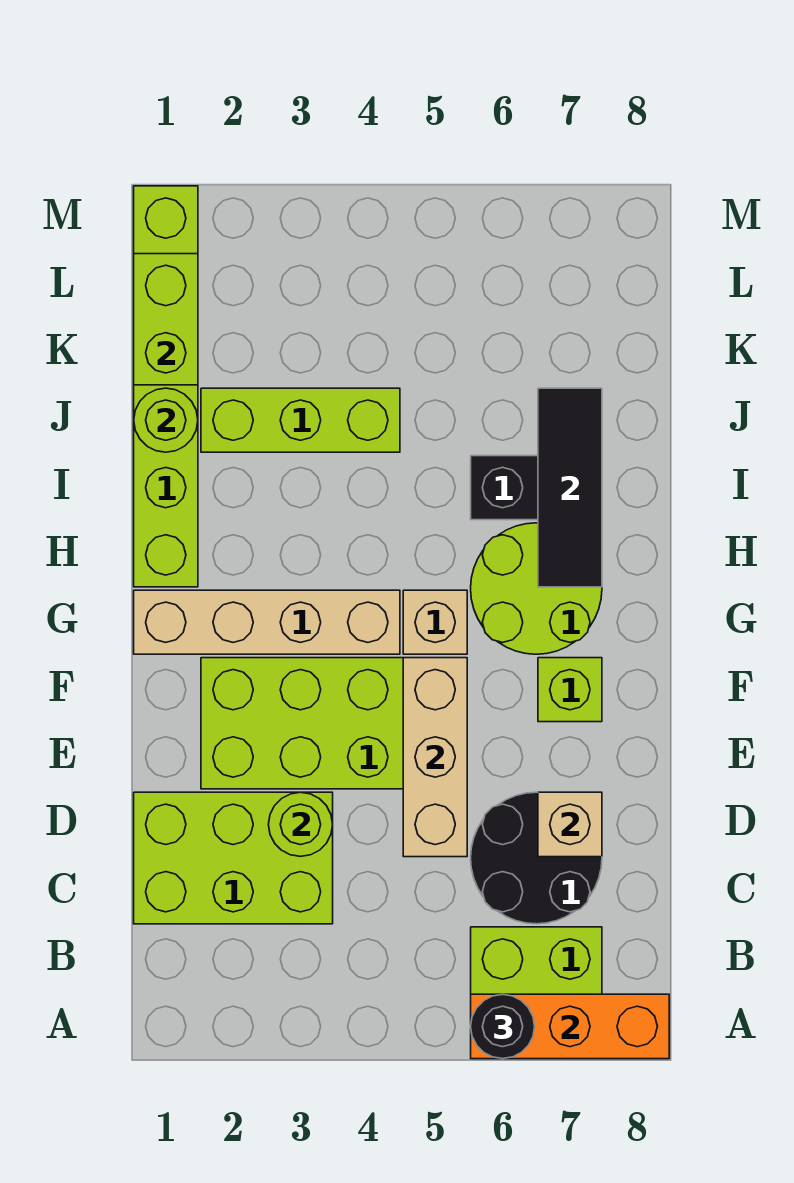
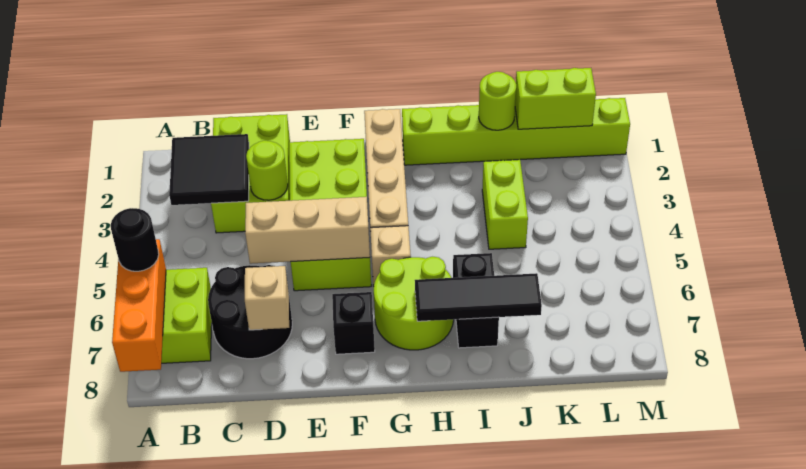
none -> black 2x2 tile [169,134,249,205]
lime 1x1 brick [538,658,602,722] -> black 1x1 brick [332,292,375,354]
lime 1x3 brick [201,388,400,452] -> lime 1x2 brick [482,160,528,249]

